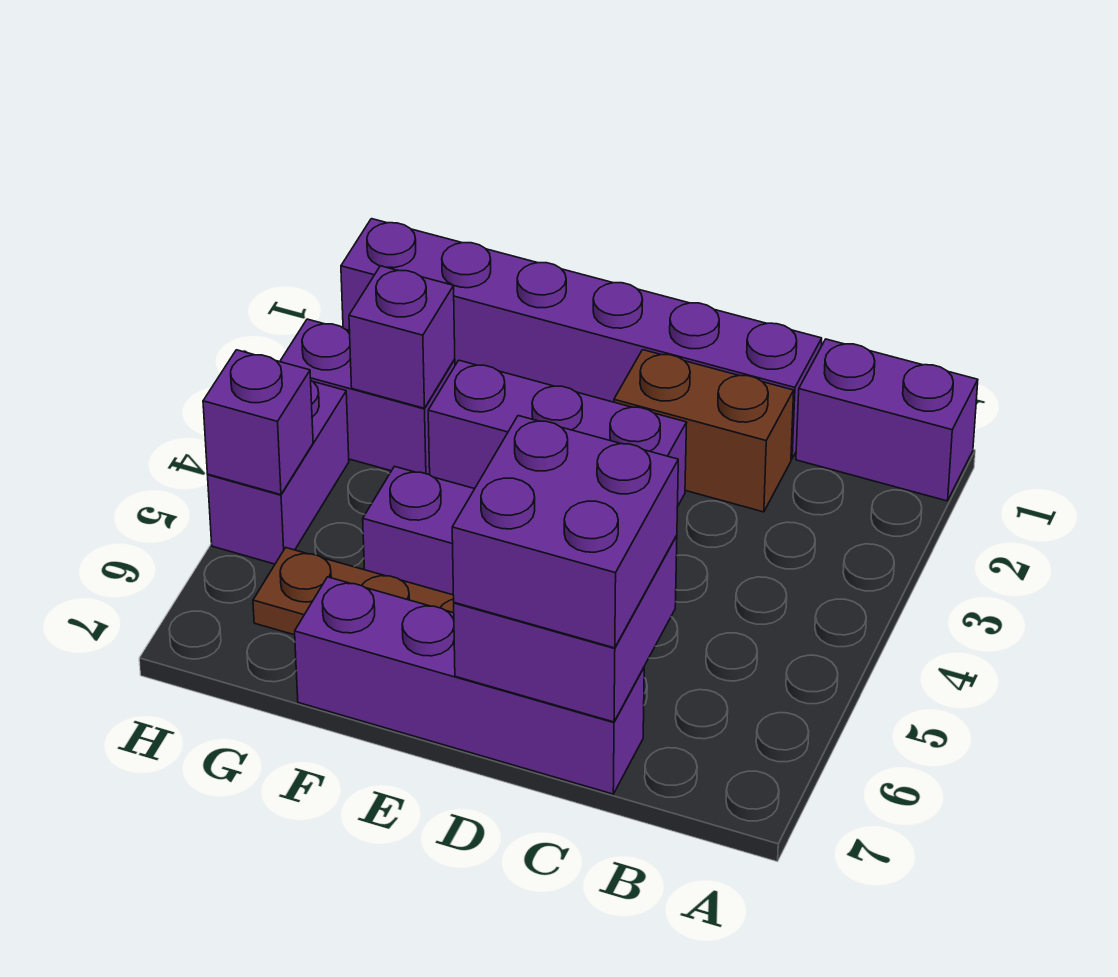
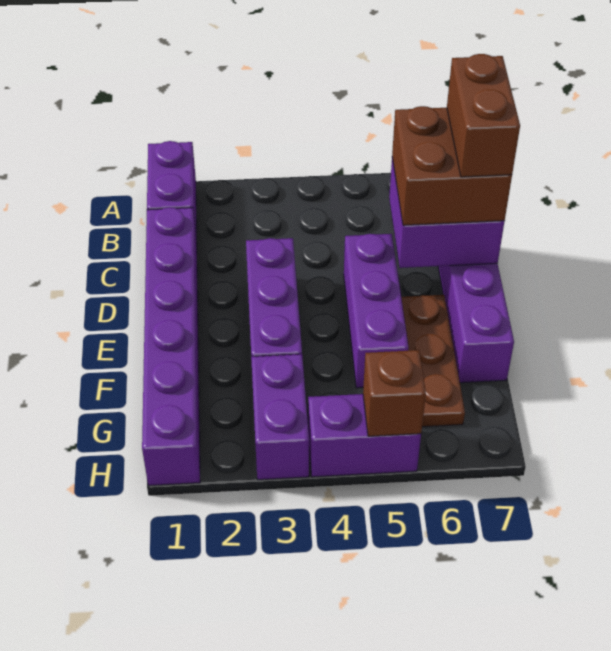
brown 1x2 brick [614,350,794,512] -> brown 1x2 brick moved to [447,54,520,177]
purple 2x2 brick [452,416,678,648] -> brown 2x2 brick [392,106,512,225]
purple 1x1 brick [349,266,455,408] -> none
purple 1x1 brick [203,350,313,495] -> brown 1x1 brick [363,350,426,436]

